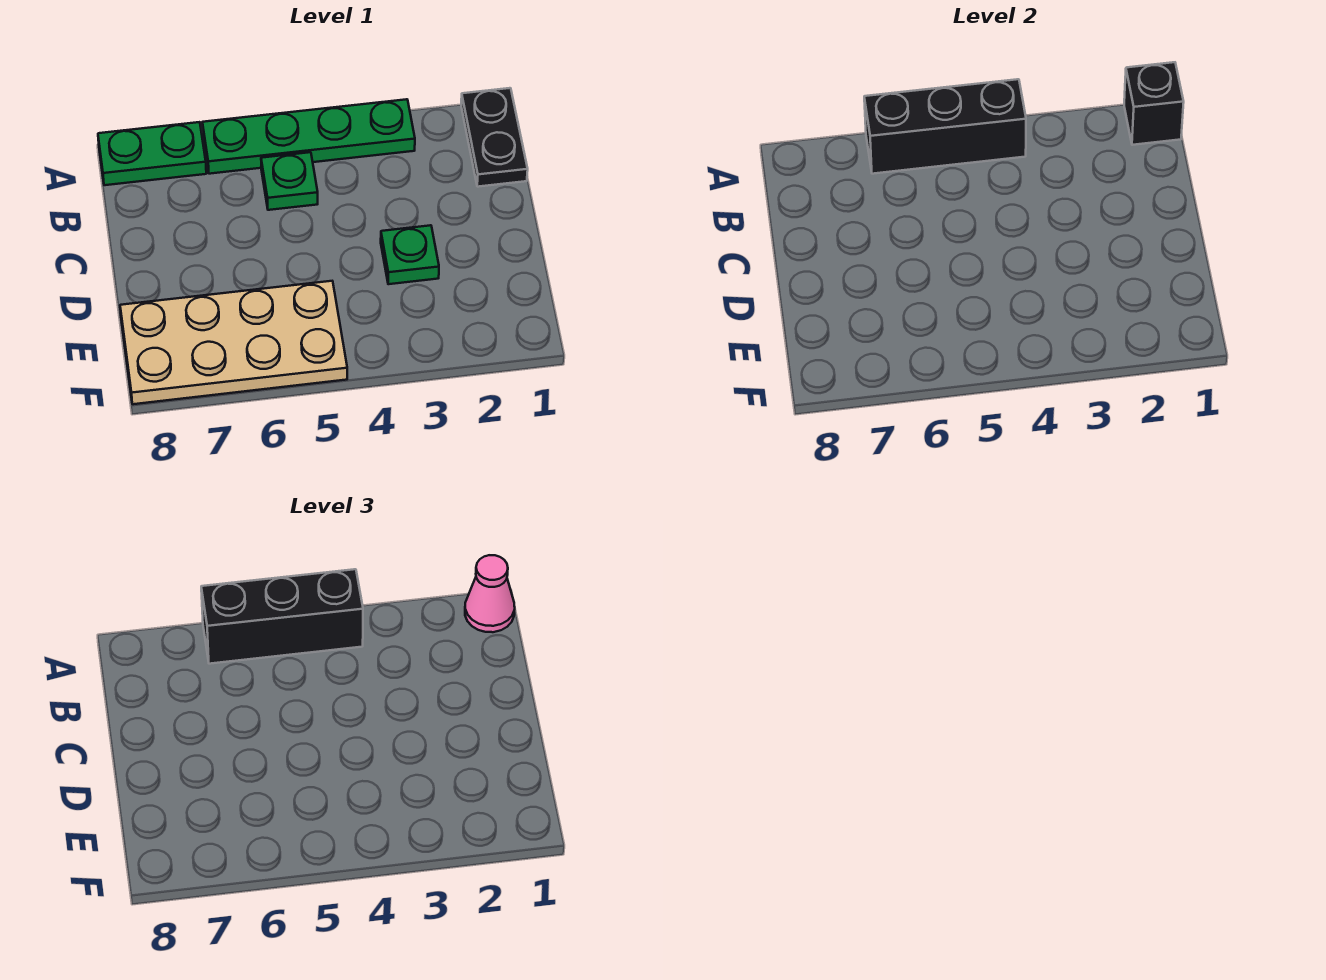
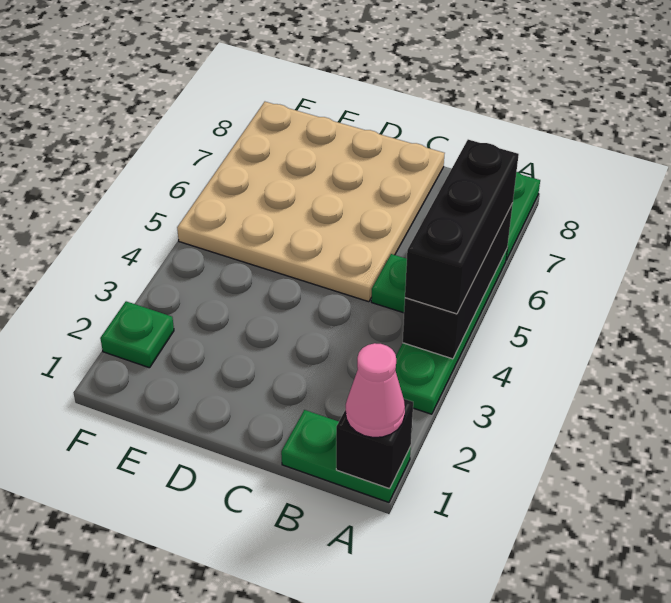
black 1x2 plate [461,88,528,187] -> green 1x2 plate [281,410,411,502]
green 1x1 plate [381,225,439,284] -> green 1x1 plate moved to [100,301,174,368]
tan 2x4 plate [120,281,347,404] -> tan 4x4 plate [177,102,445,302]

